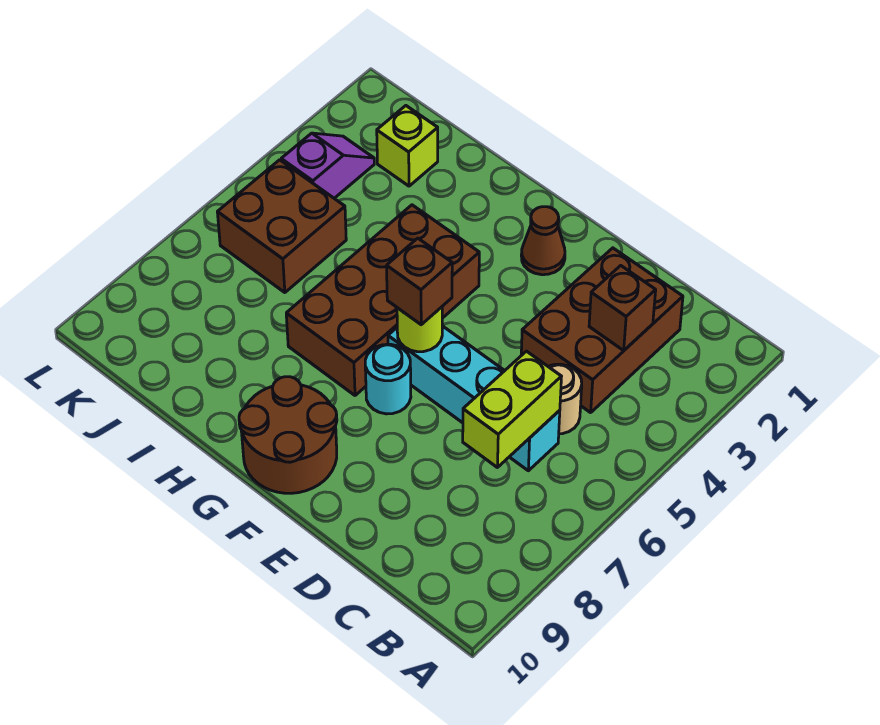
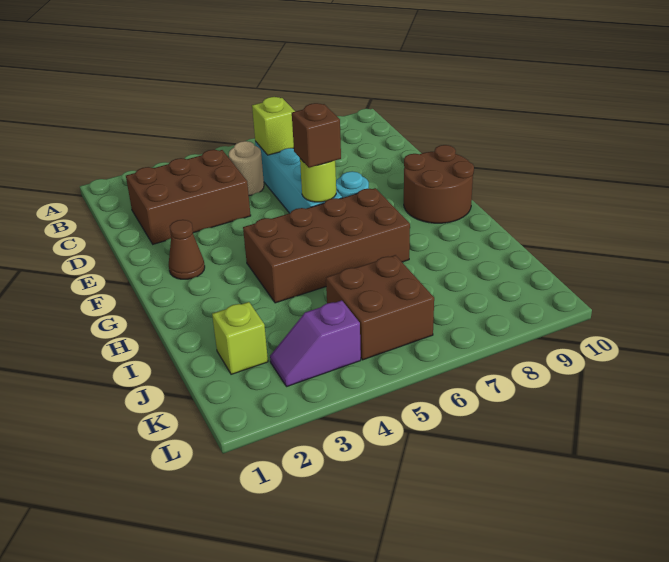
brown 1x1 brick [589,266,656,350] -> none
lime 1x2 brick [463,351,562,467] -> lime 1x1 brick [252,97,295,155]

